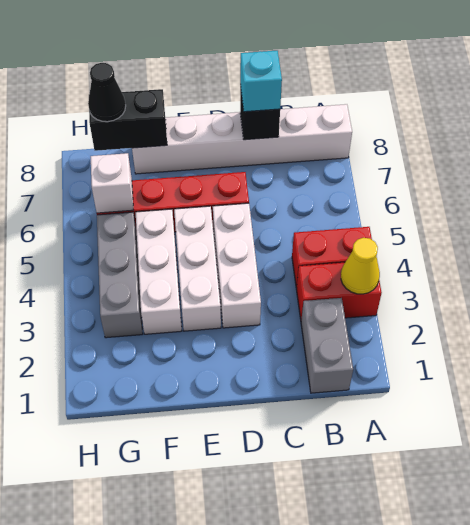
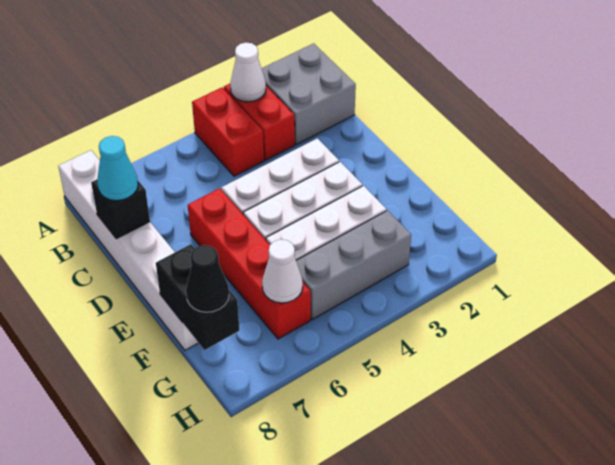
yellow 1x1 cone [341,238,380,294] -> white 1x1 cone [230,43,266,102]
grey 1x2 brick [301,298,353,393] -> grey 2x2 brick [262,43,356,145]
cyan 1x1 brick [240,51,282,112] -> cyan 1x1 cone [97,136,138,201]
white 1x1 brick [91,153,133,213] -> white 1x1 cone [262,239,303,303]

